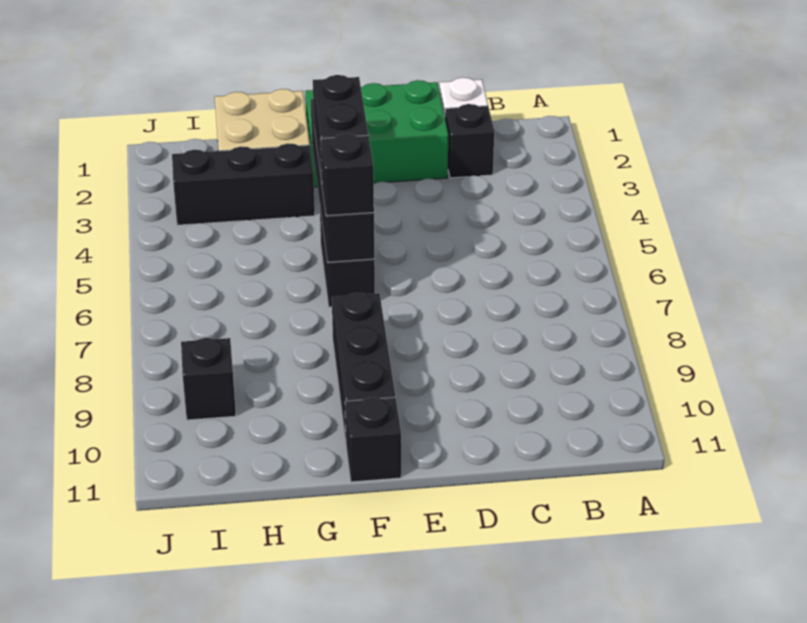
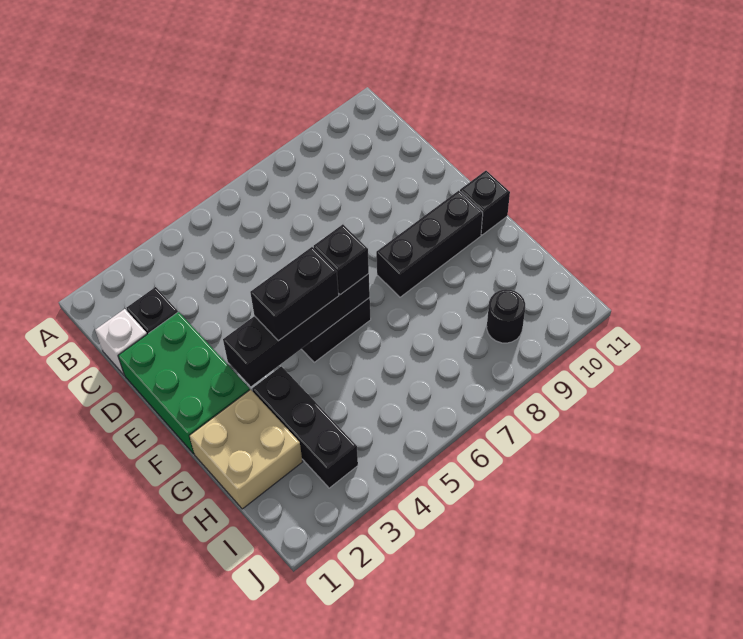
black 1x1 brick [181,338,236,420] -> black 1x1 round brick [487,289,525,343]

